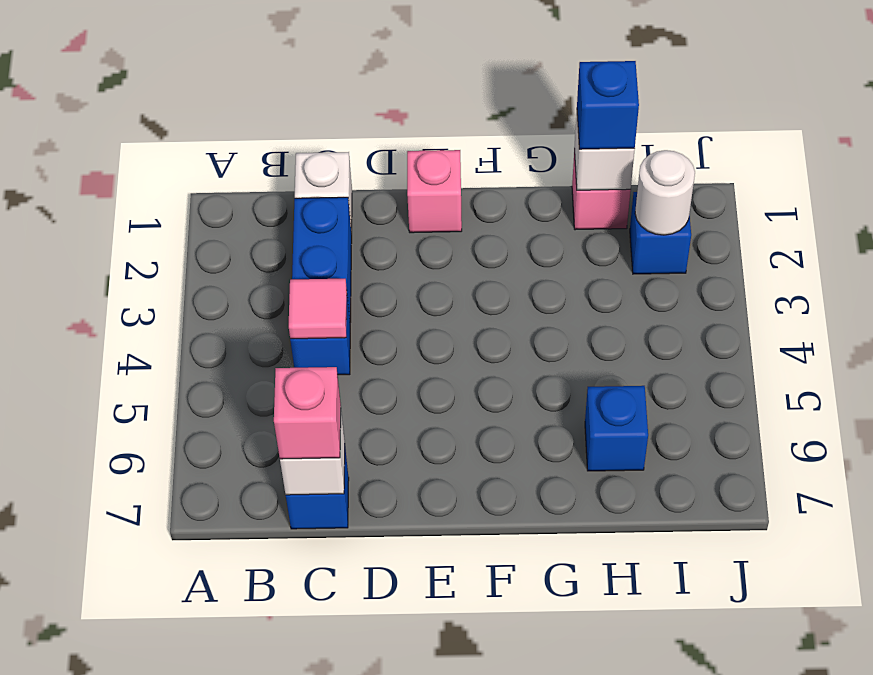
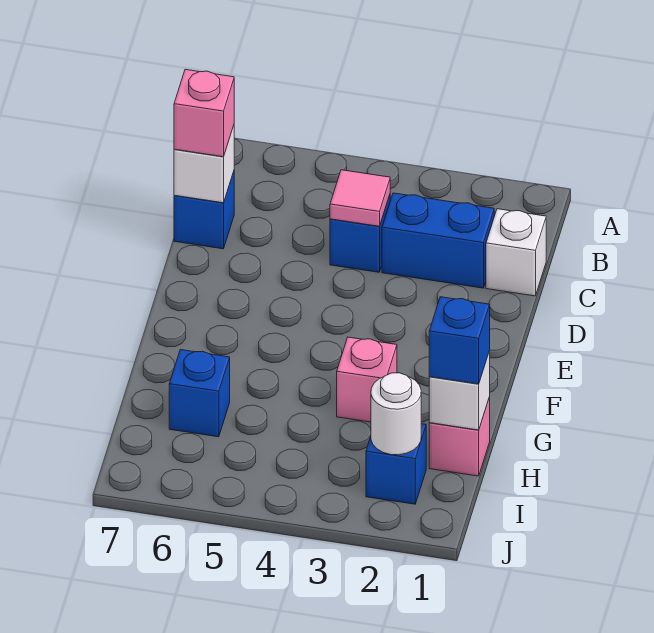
pink 1x1 brick [407,150,462,233] -> pink 1x1 brick moved to [337,337,397,422]

